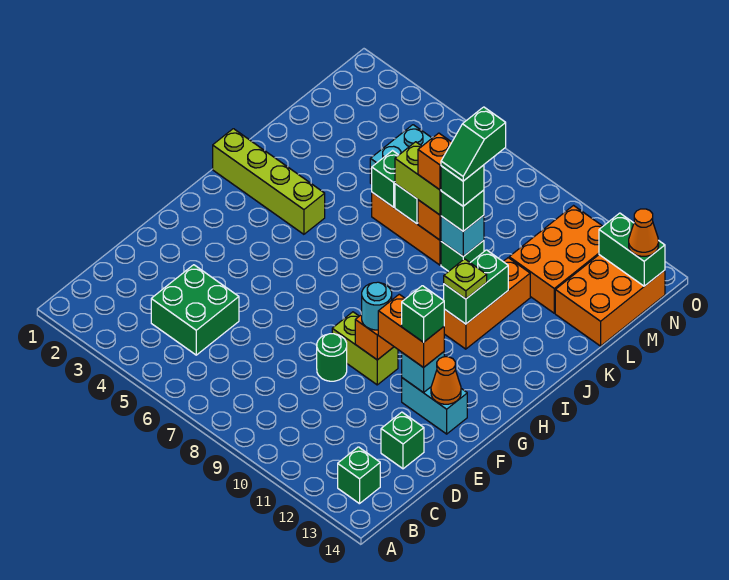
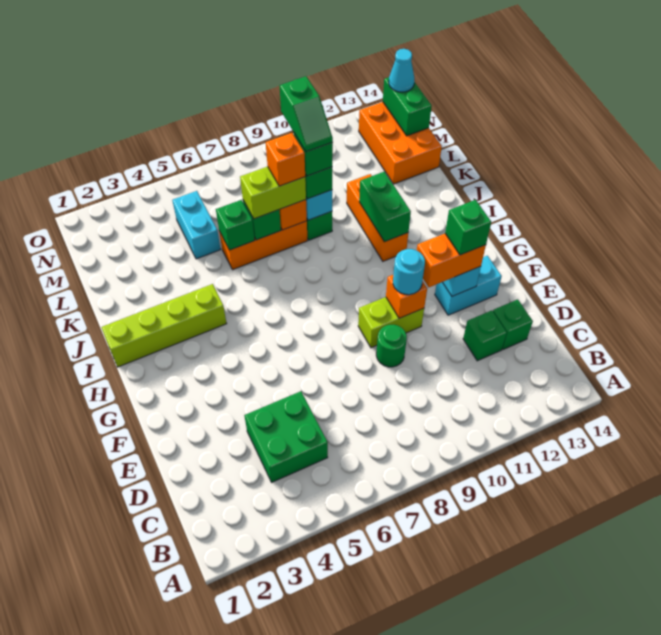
green 1x1 brick [338,447,380,504] -> green 1x1 brick moved to [463,311,507,361]
orange 1x1 cone [431,357,461,404] -> none
lime 1x1 plate [444,259,487,299] -> none
orange 2x3 brick [509,206,603,313] -> none
green 1x2 brick [599,213,665,286] -> green 1x2 brick turned to [383,77,432,136]
orange 1x1 cone [629,209,659,256] -> cyan 1x1 cone [389,49,414,92]

